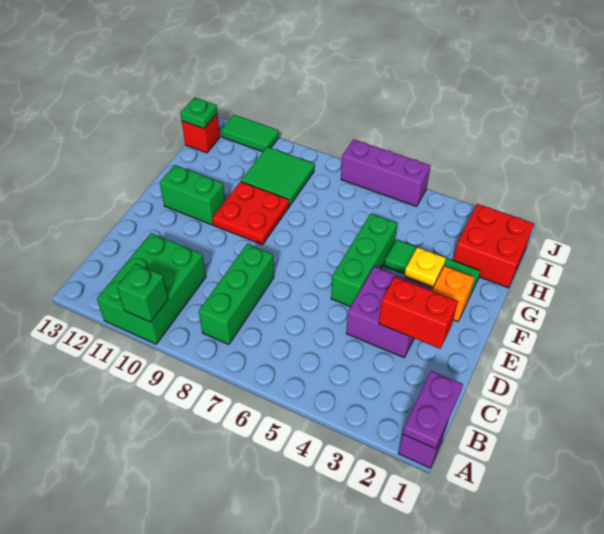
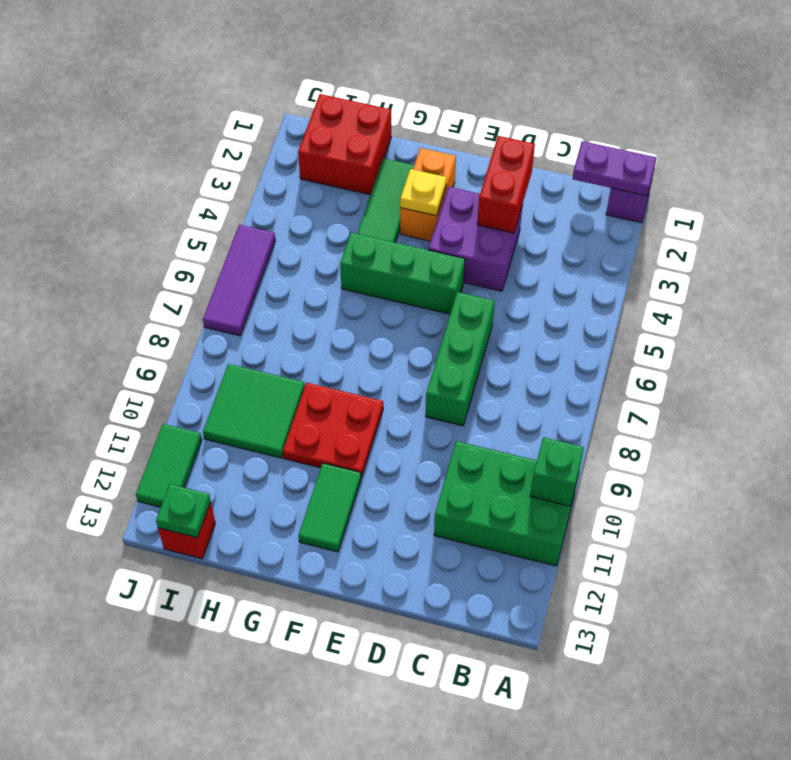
green 1x3 brick [199,244,274,345] -> green 1x3 brick turned to [426,292,495,426]
green 1x2 brick [160,165,225,225] -> green 1x2 tile [299,463,361,552]
purple 1x3 brick [341,139,430,206] -> purple 1x3 tile [203,225,275,336]

